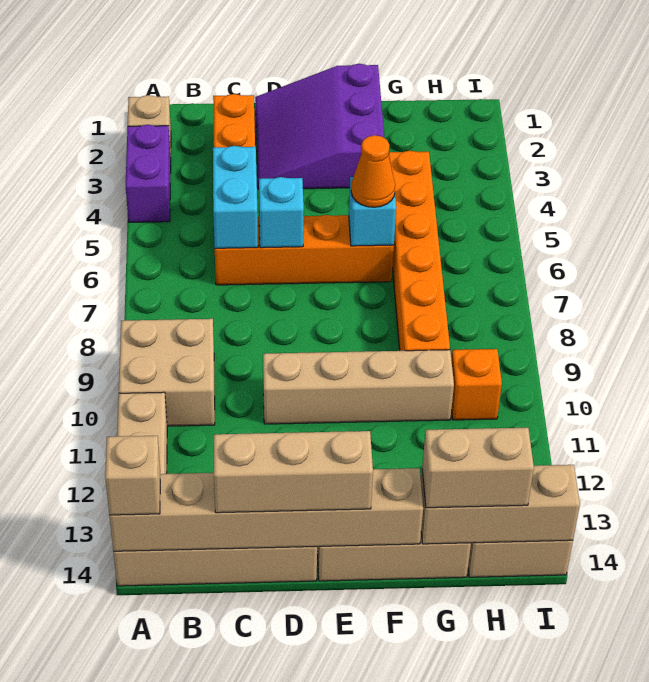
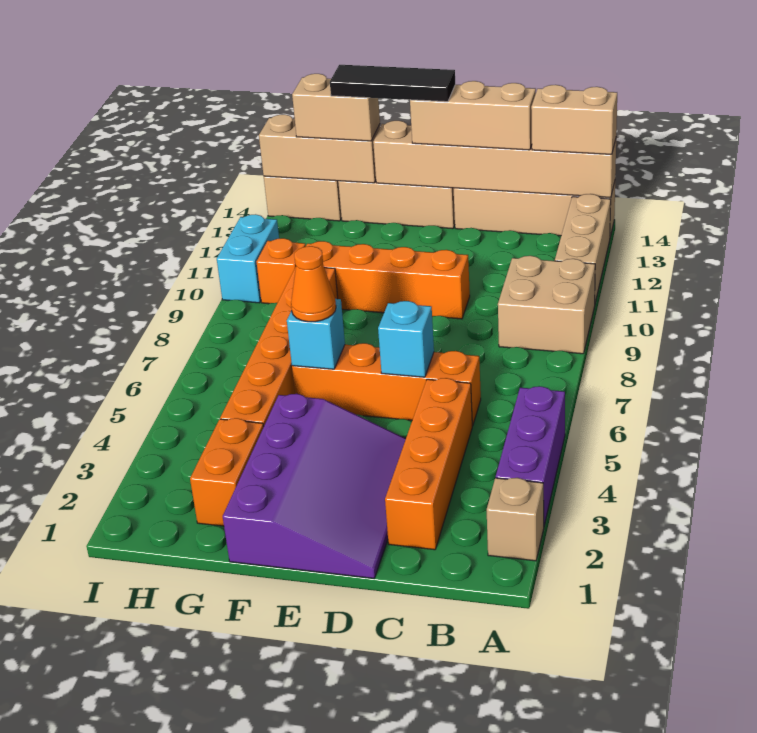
purple 1x2 brick [126,125,171,222] -> purple 1x3 brick [496,386,565,525]
tan 1x1 brick [105,436,160,515] -> tan 1x2 brick [531,85,617,154]
cyan 1x2 brick [213,146,258,248] -> cyan 1x2 brick moved to [217,214,279,303]
purple 3x3 slope [255,64,384,189] -> purple 3x4 slope [223,394,406,578]
tan 1x4 brick [263,350,454,424] -> orange 1x4 brick [306,241,470,319]
none -> black 1x3 tile [330,65,455,102]
none -> orange 1x2 brick [190,418,264,526]

